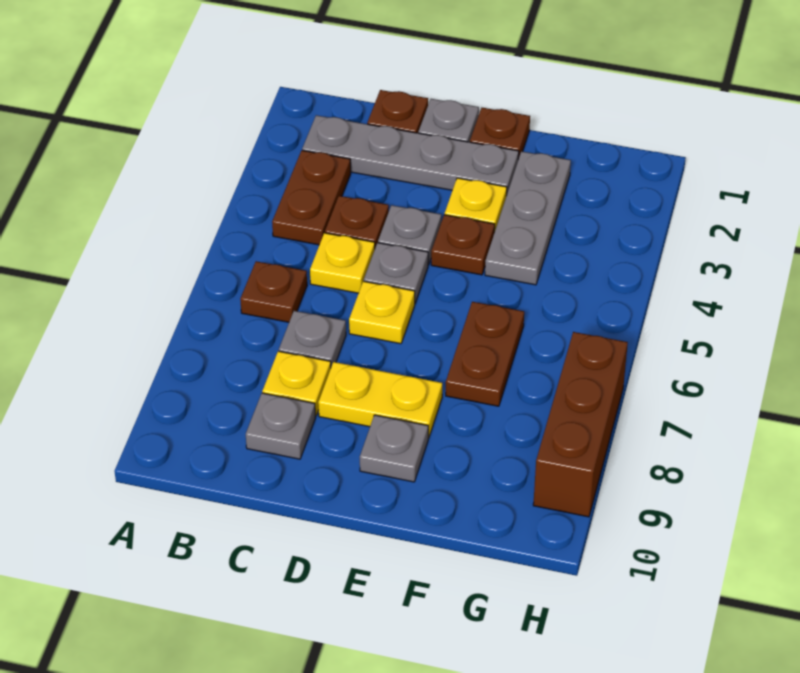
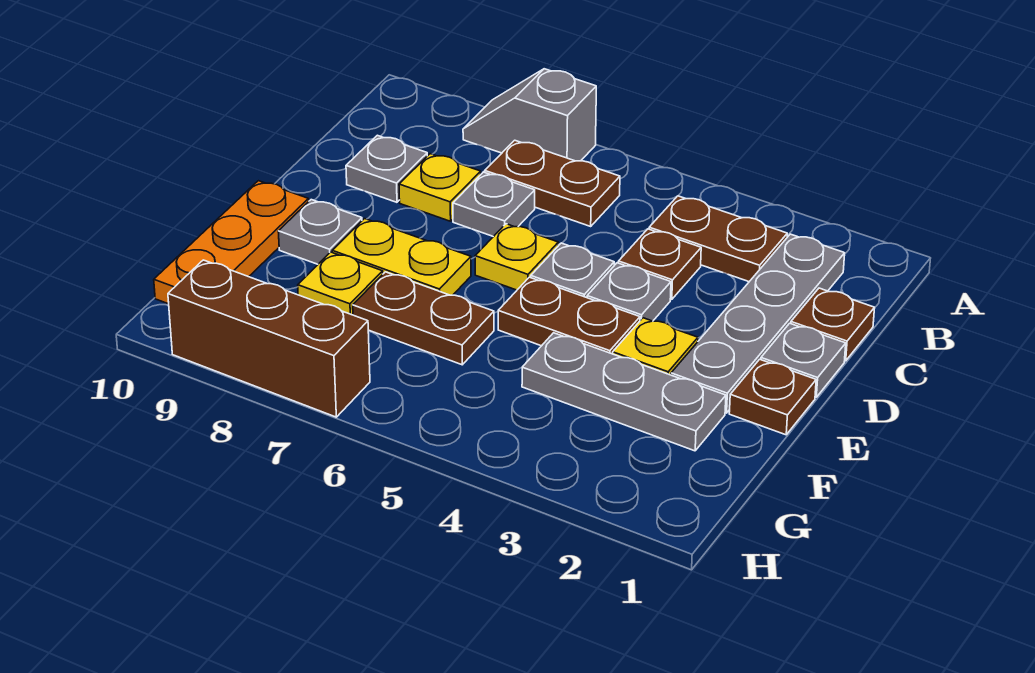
none -> grey 1x2 slope [463,69,596,161]
brown 1x1 plate [240,261,307,322] -> brown 1x2 plate [485,140,620,226]
yellow 1x1 plate [310,233,375,293] -> yellow 1x1 plate moved to [298,252,383,315]
yellow 1x2 plate [318,362,442,438] -> yellow 1x2 plate turned to [332,219,471,295]
brown 1x1 plate [431,215,495,275] -> brown 1x2 plate [498,277,640,354]
none -> orange 1x3 plate [154,181,309,304]

